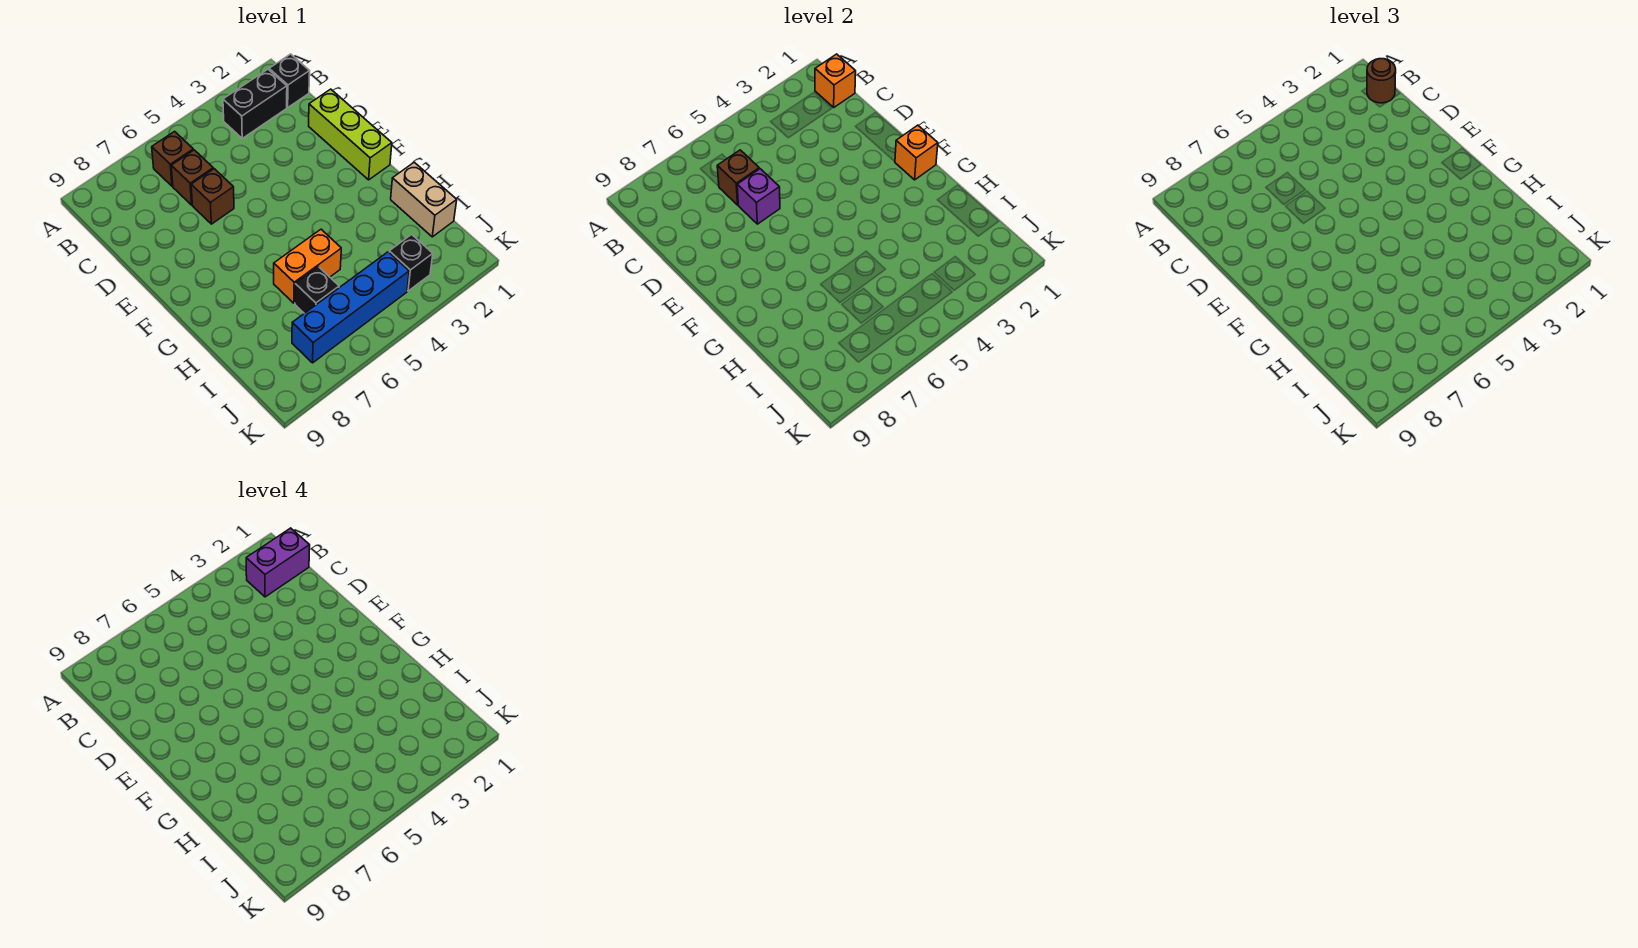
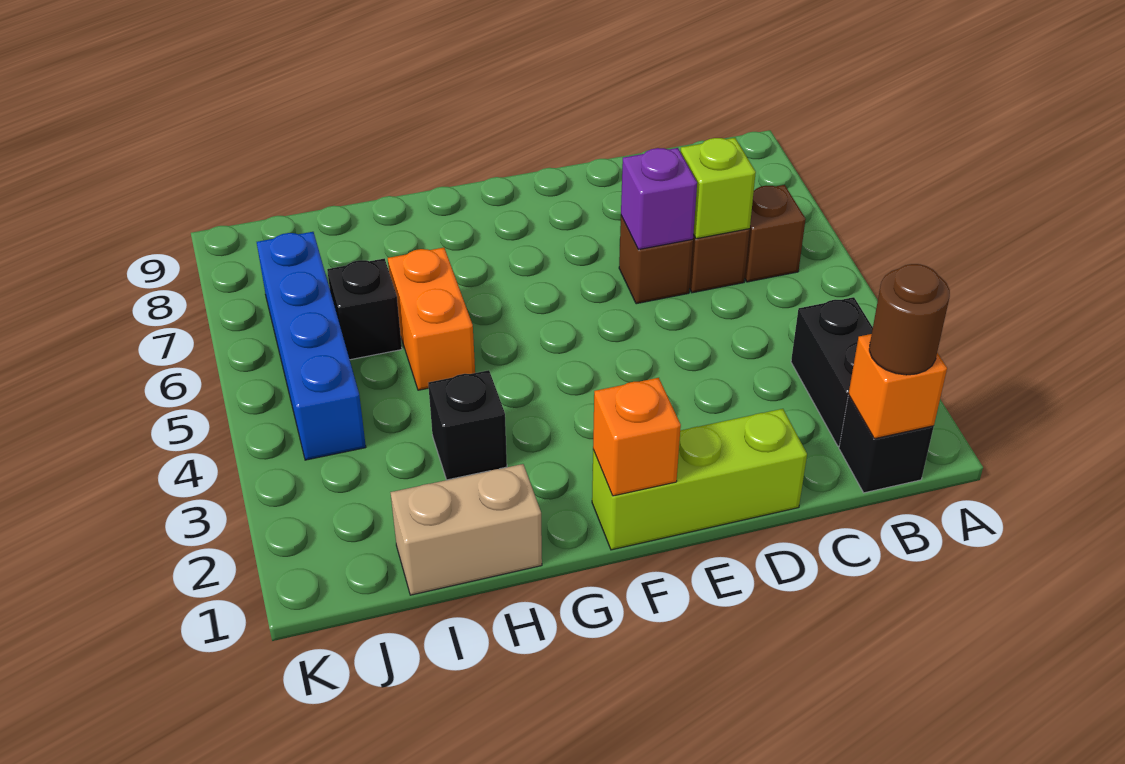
purple 1x2 brick [246,528,310,597] -> none
brown 1x1 brick [717,150,759,205] -> lime 1x1 brick [680,138,756,239]
black 1x1 brick [389,234,433,291] -> black 1x1 brick moved to [428,370,507,480]

